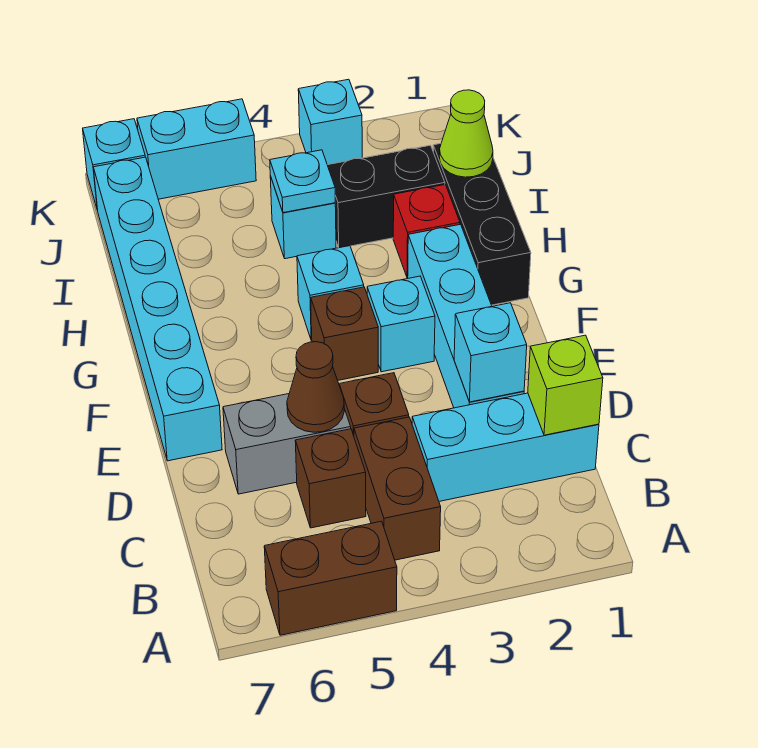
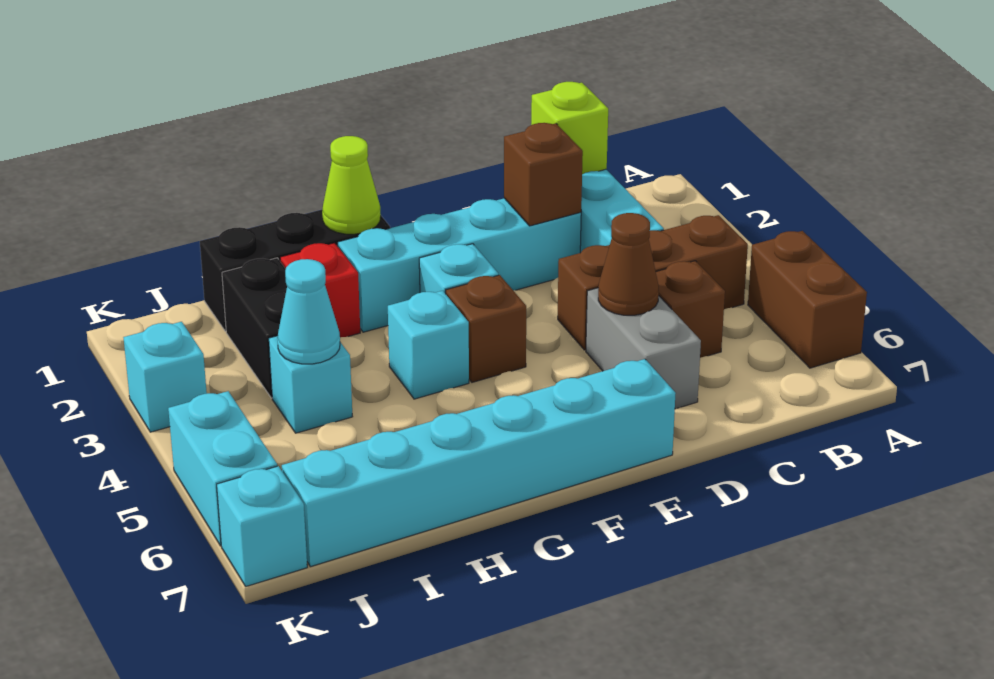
cyan 1x1 brick [454,303,527,402] -> brown 1x1 brick [504,123,583,226]
lime 1x1 cone [439,90,493,177] -> lime 1x1 cone moved to [322,136,381,234]
cyan 1x1 plate [270,150,335,213] -> cyan 1x1 cone [277,259,340,364]

